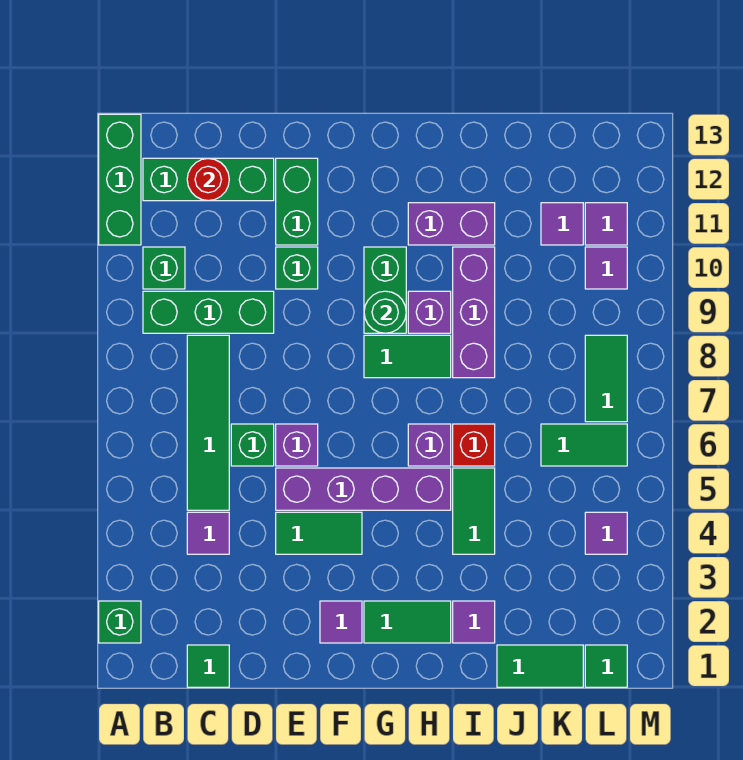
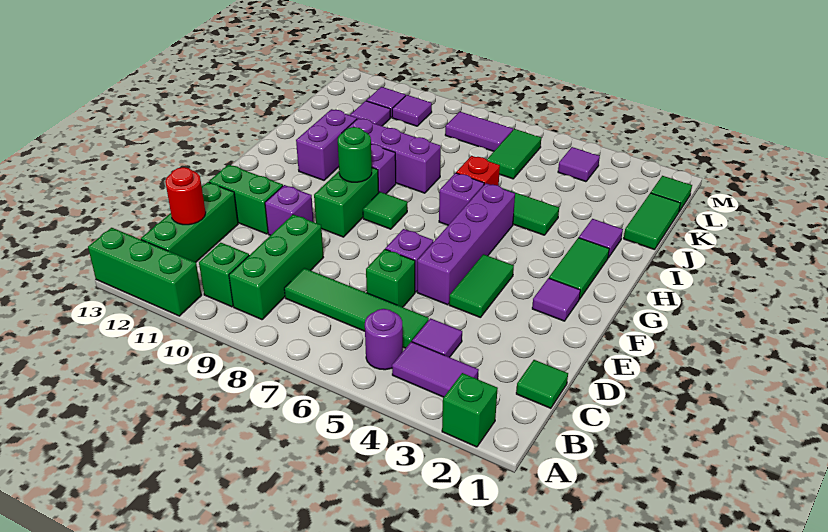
none -> purple 1x2 tile [392,342,479,397]
none -> purple 1x1 round brick [365,309,403,370]
green 1x1 brick [276,247,318,289] -> purple 1x1 brick [265,185,314,235]
green 1x2 tile [364,335,451,378] -> green 1x1 tile [363,192,407,229]
green 1x2 brick [364,247,406,333] -> green 1x2 brick turned to [314,168,379,237]
green 1x2 tile [585,335,627,422] -> purple 1x2 tile [445,112,513,151]

